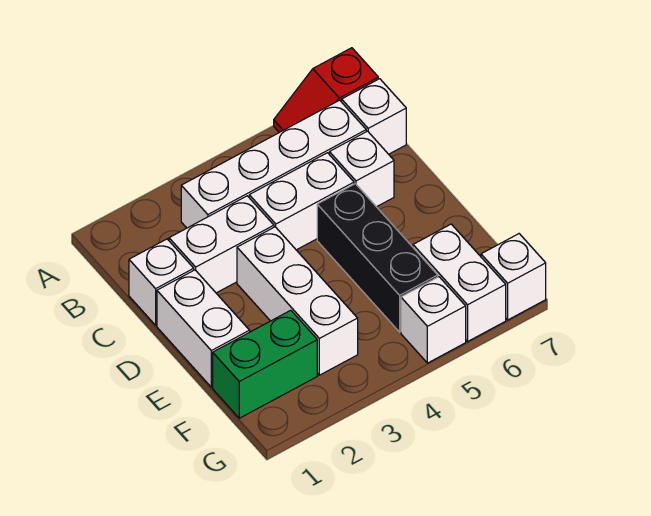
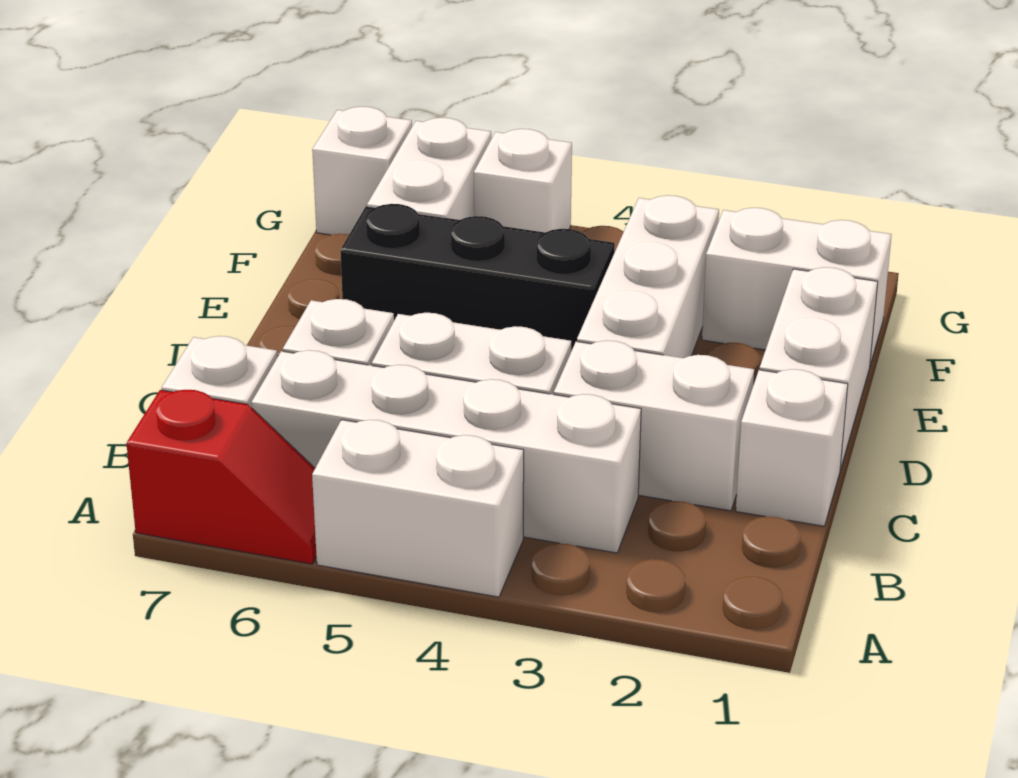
none -> white 1x2 brick [312,420,524,597]
black 1x3 brick [317,184,438,332] -> black 1x3 brick turned to [340,204,615,351]
green 1x2 brick [213,310,317,418] -> white 1x2 brick [702,208,892,365]

